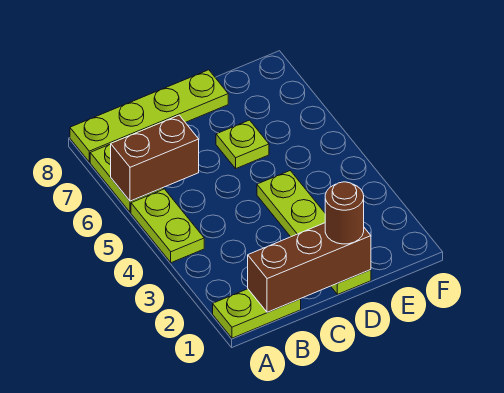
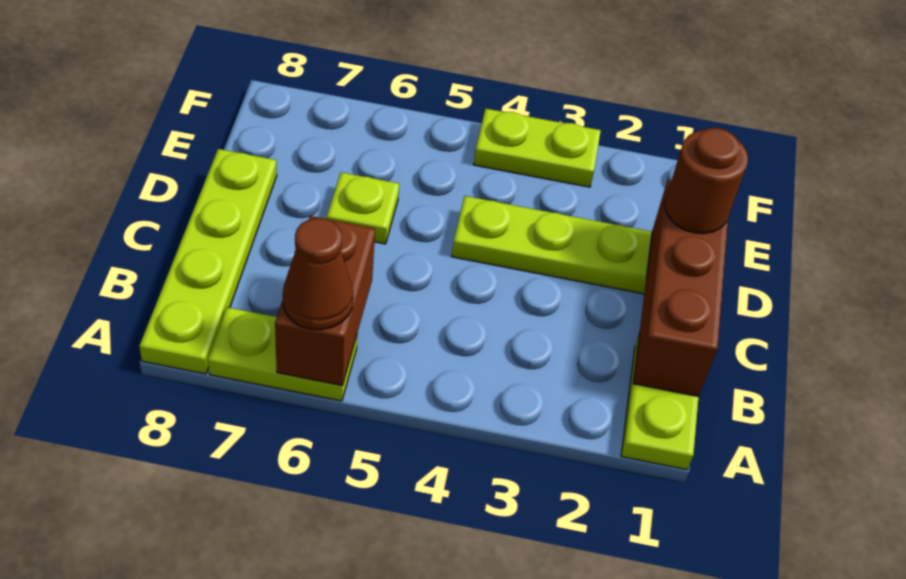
lime 1x2 plate [131,189,204,263] -> lime 1x2 plate moved to [474,109,601,187]
none -> brown 1x1 cone [283,218,353,330]

